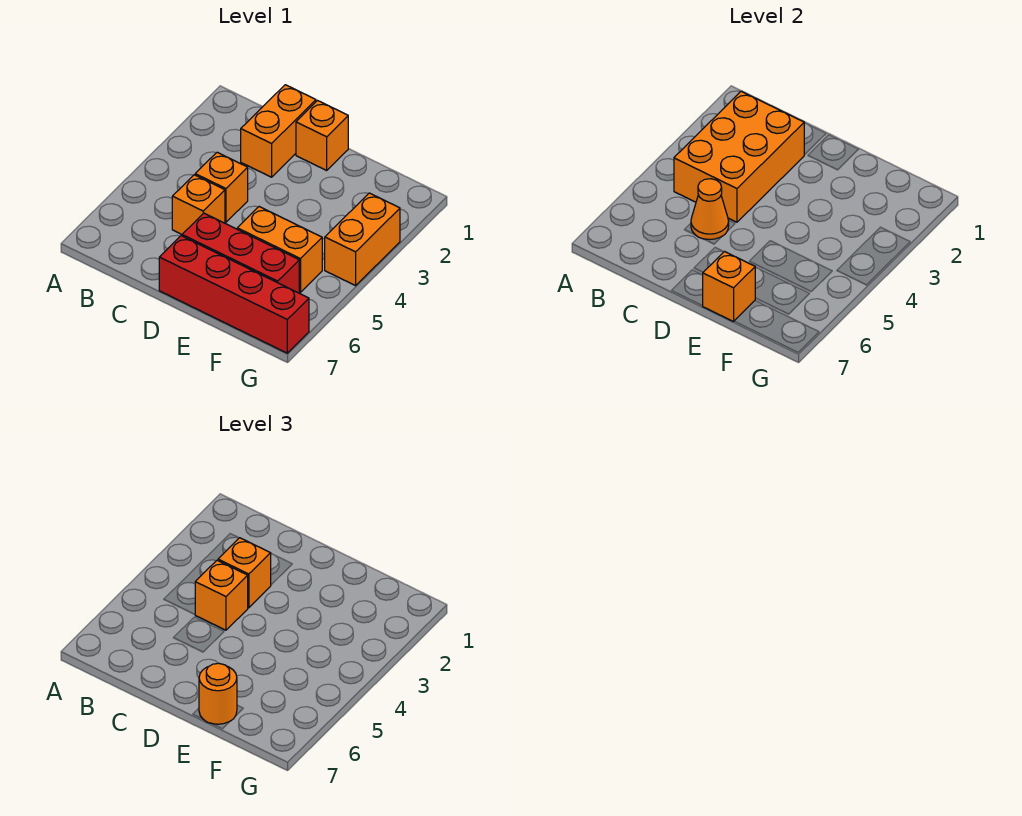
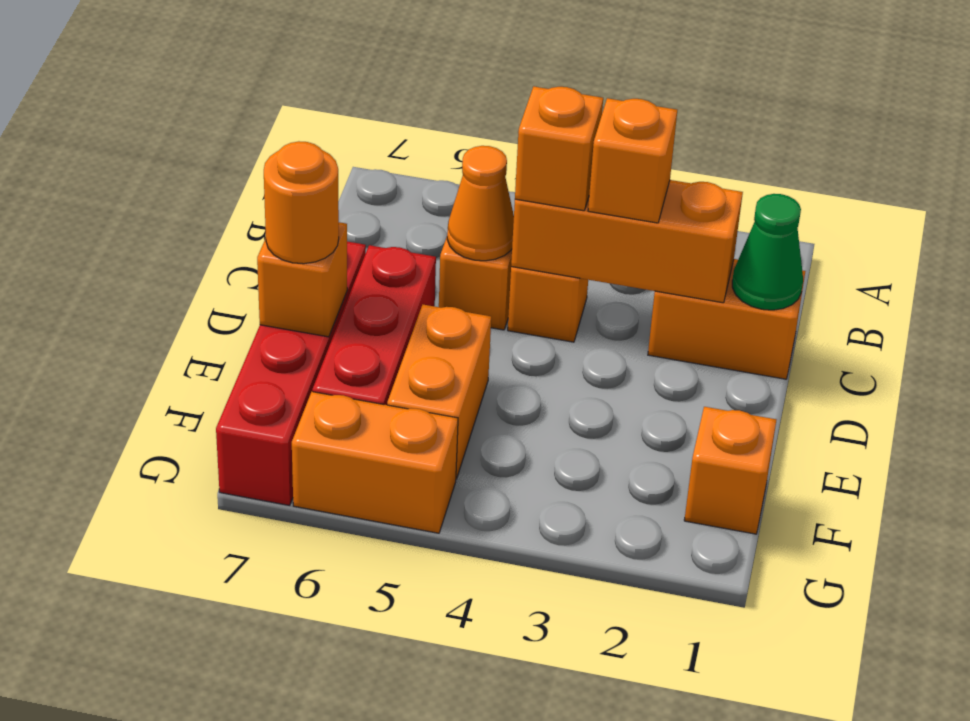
orange 2x3 brick [674,91,804,222] -> orange 1x3 brick [511,180,743,303]
none -> green 1x1 cone [732,194,803,310]
orange 1x1 brick [296,101,348,170] -> orange 1x1 brick moved to [684,407,776,534]
orange 1x2 brick [325,193,400,286] -> orange 1x2 brick moved to [292,392,458,533]

